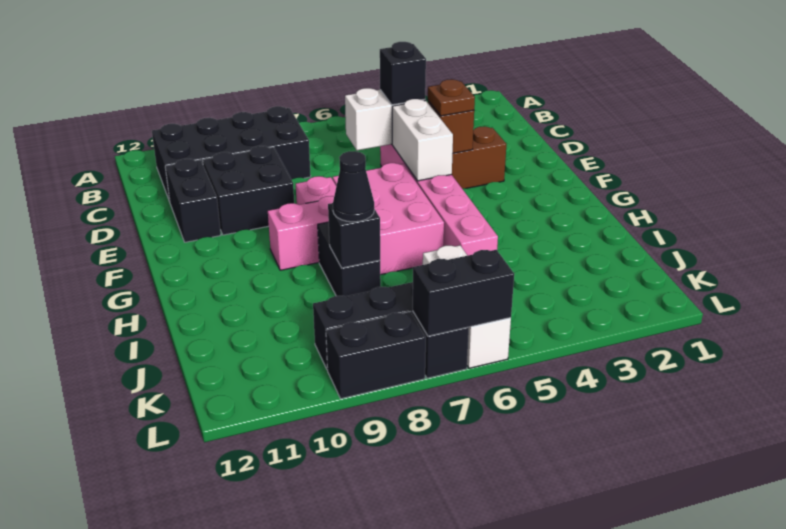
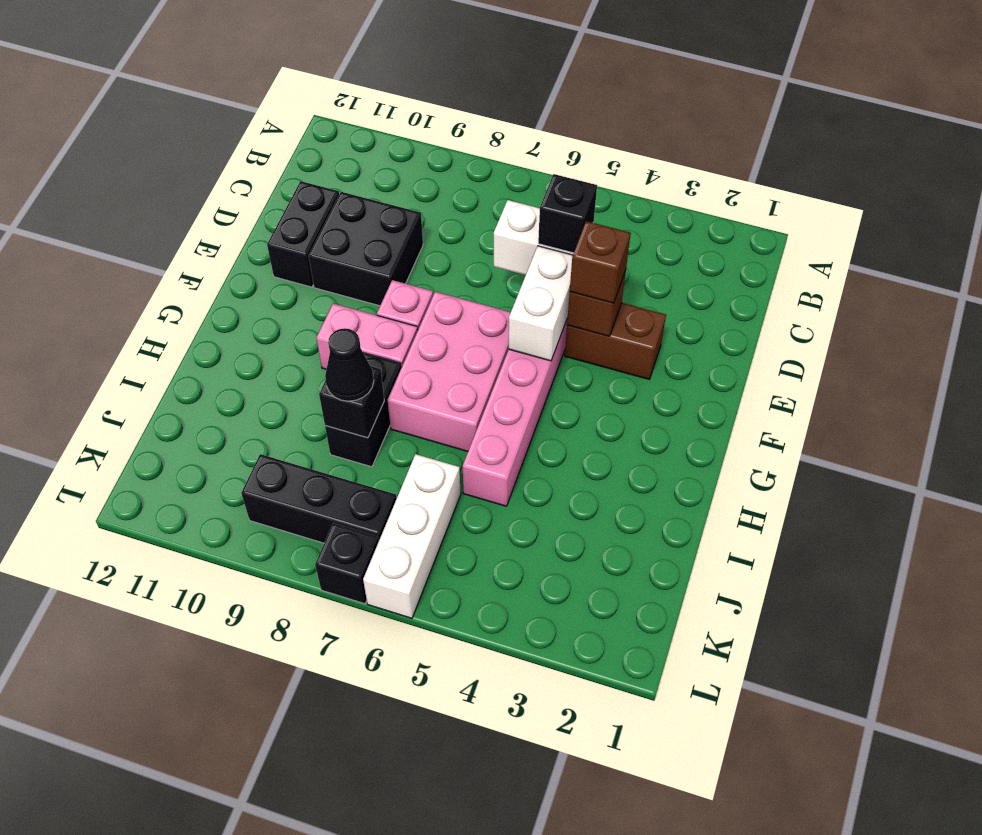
black 2x4 brick [152,106,311,202] -> none
brown 1x1 plate [428,79,475,116] -> brown 1x1 brick [570,221,631,303]
black 1x2 brick [413,250,514,336] -> none
black 1x2 brick [326,312,426,399] -> none

